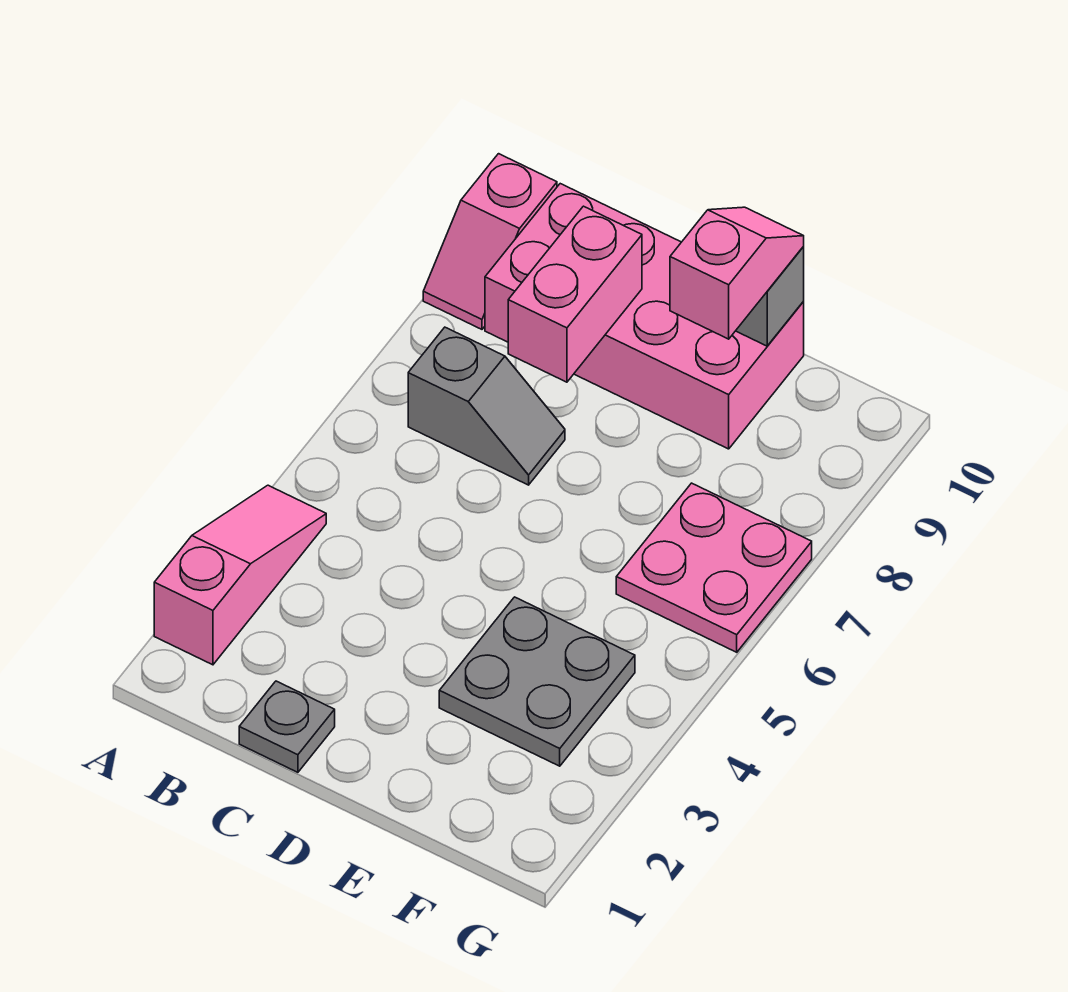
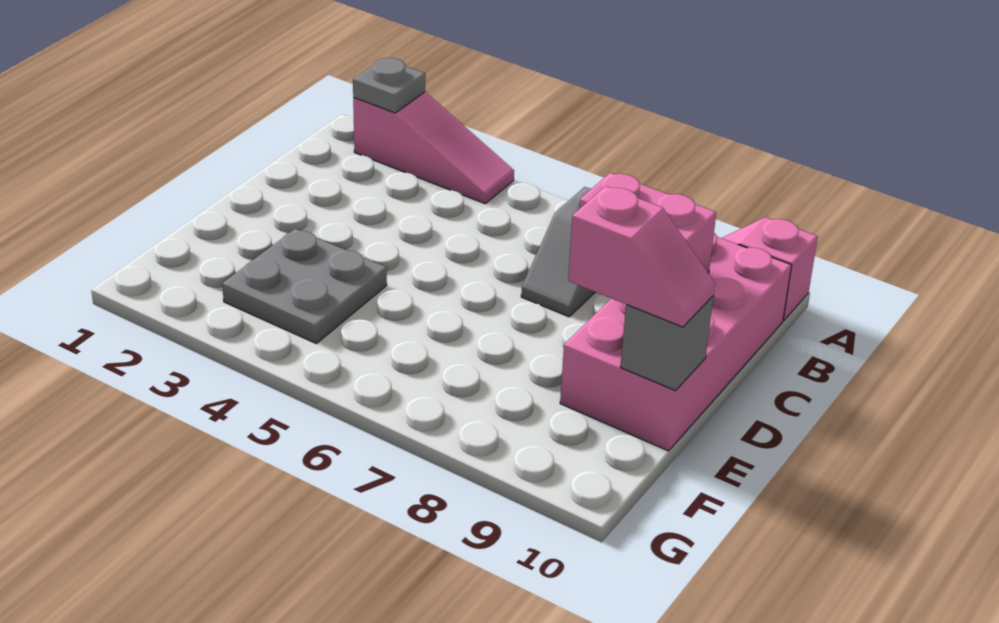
grey 1x1 plate [239,681,335,772] -> grey 1x1 plate moved to [353,58,425,113]
pink 2x2 plate [616,483,812,652] -> none

